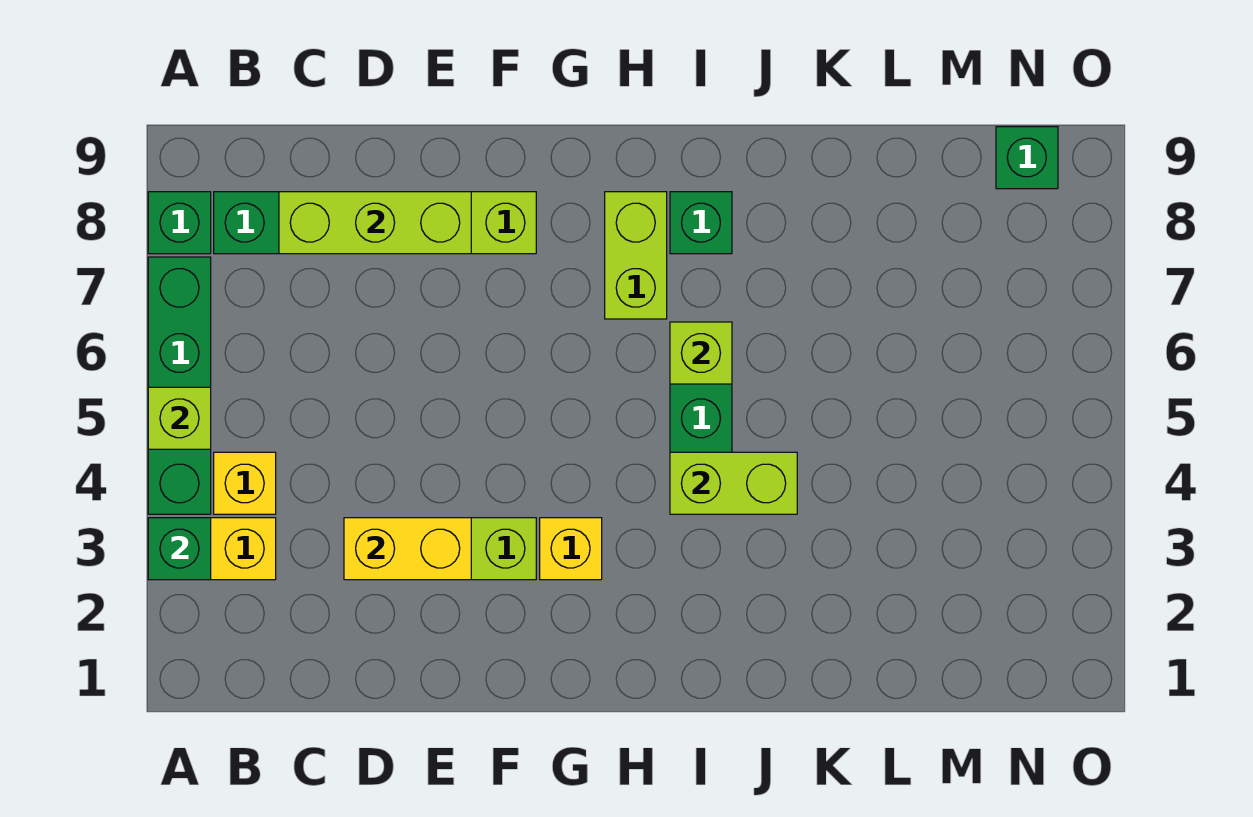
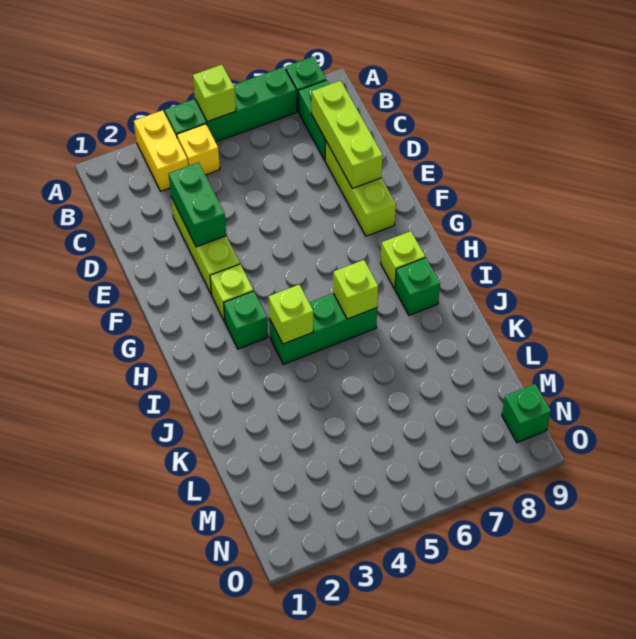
green 1x1 brick [148,518,211,580] -> green 1x1 brick moved to [224,291,268,349]
yellow 1x2 brick [344,518,471,580] -> green 1x2 brick [169,162,226,247]
yellow 1x1 brick [540,518,602,580] -> lime 1x1 brick [210,264,253,322]
lime 1x2 brick [605,192,667,319] -> lime 1x1 brick [381,231,425,289]
lime 1x2 brick [670,452,797,514] -> lime 1x1 brick [269,285,313,344]

